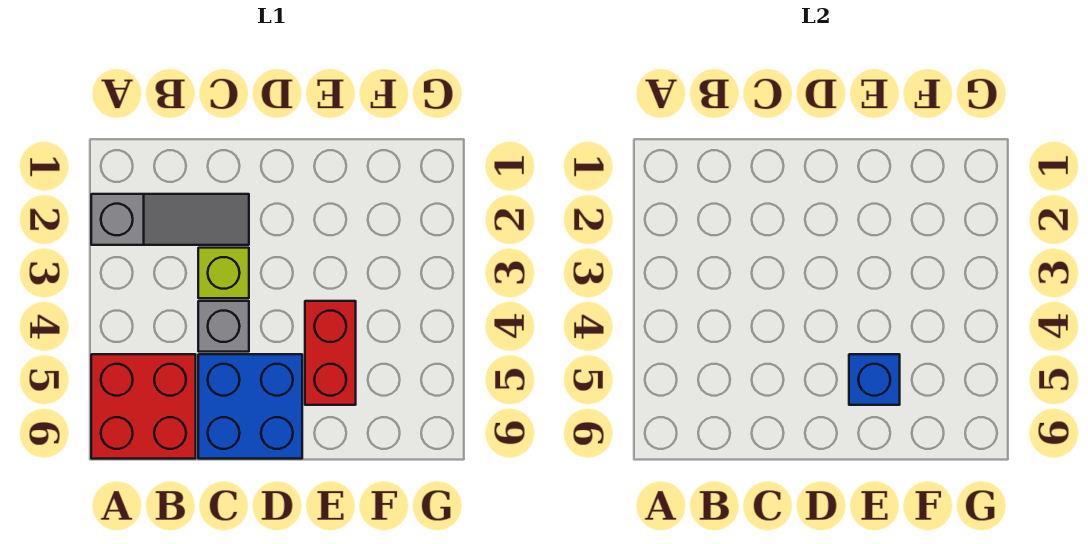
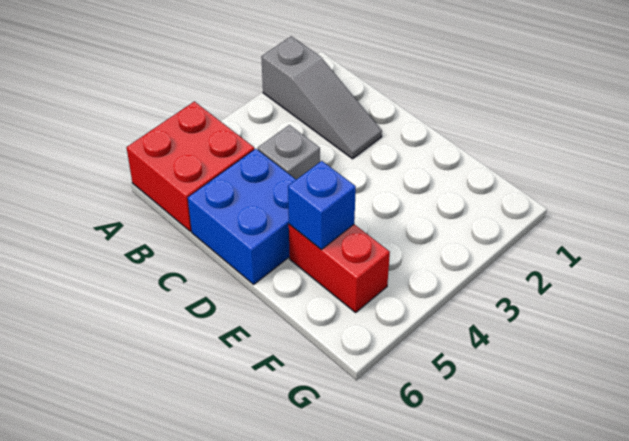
lime 1x1 brick [198,248,249,298] -> none
red 1x2 brick [305,301,356,405] -> red 1x2 brick turned to [289,224,390,312]

